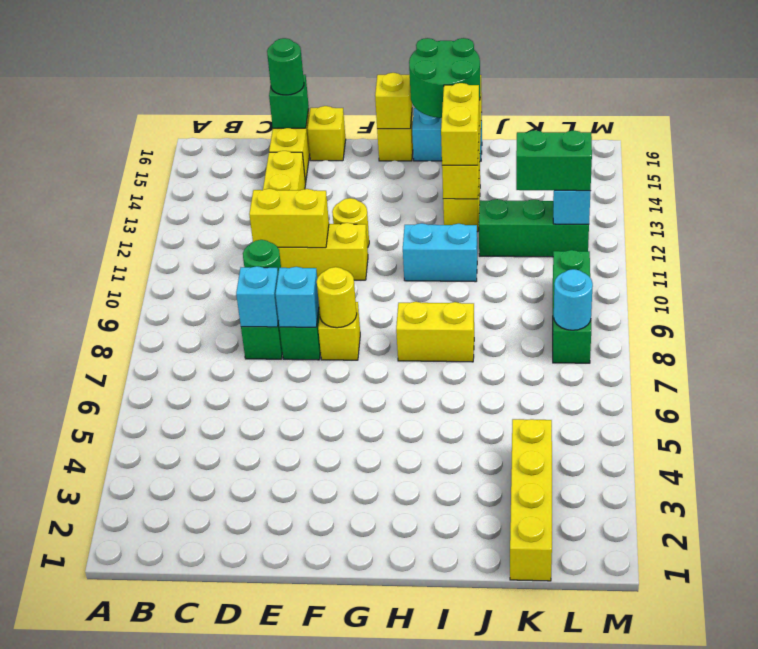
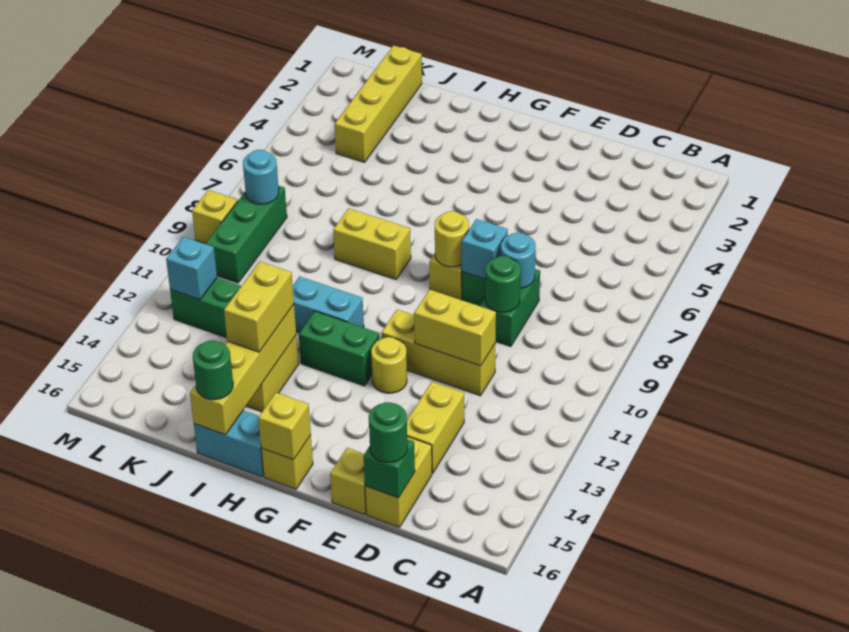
cyan 1x1 brick [236,266,279,327] -> cyan 1x1 round brick [501,232,536,288]
green 2x2 round brick [409,38,480,118] -> green 1x1 round brick [193,340,233,400]
green 1x2 brick [516,130,592,191] -> green 1x2 brick moved to [299,311,379,386]
none -> yellow 1x1 brick [192,190,238,244]

